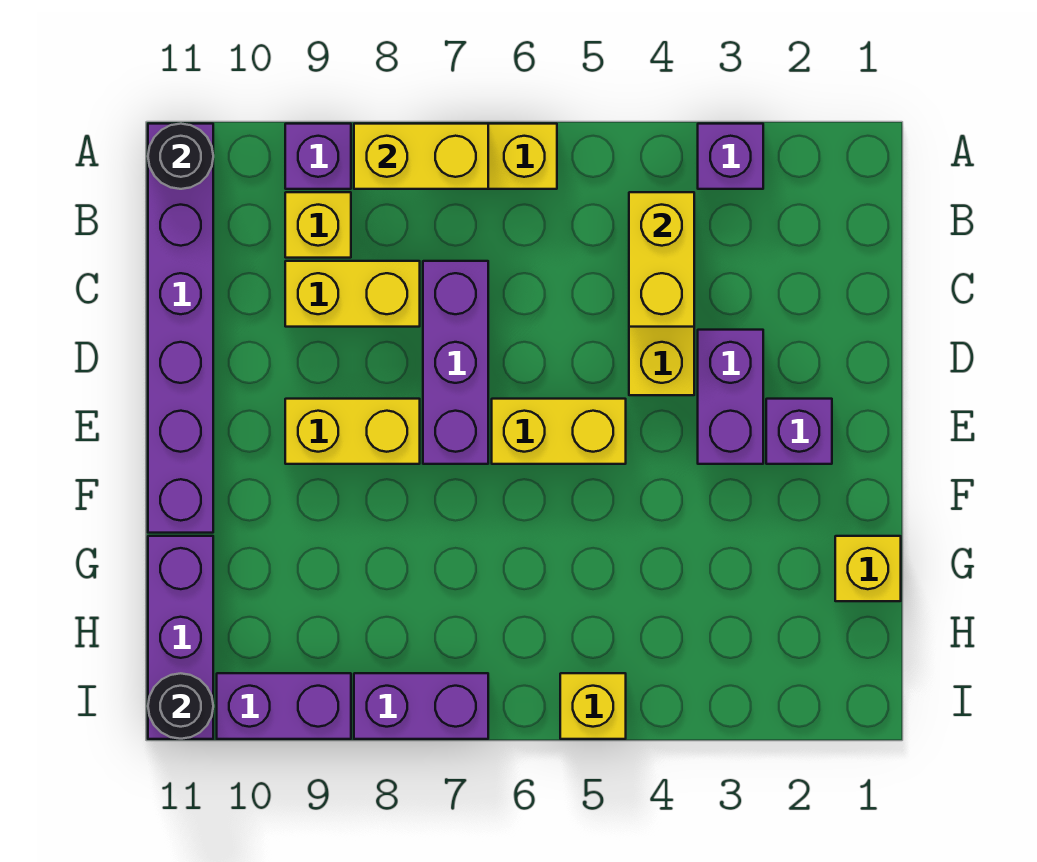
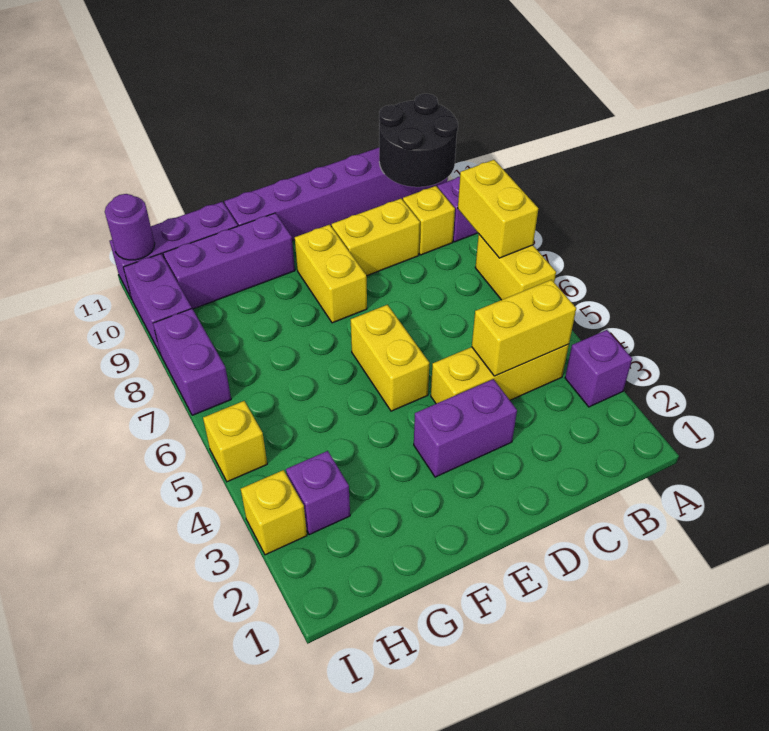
black 1x1 round brick [148,124,213,189] -> black 2x2 round brick [379,94,458,187]
purple 1x3 brick [423,261,488,464] -> purple 1x3 brick moved to [163,213,295,309]
yellow 1x2 brick [285,261,420,327] -> yellow 1x2 brick turned to [332,199,420,276]
purple 1x1 brick [766,399,832,464] -> purple 1x1 brick moved to [286,451,350,535]
yellow 1x1 brick [835,536,901,601] -> yellow 1x1 brick moved to [241,470,307,555]
black 1x1 round brick [148,673,213,739] -> purple 1x1 round brick [105,194,155,260]

